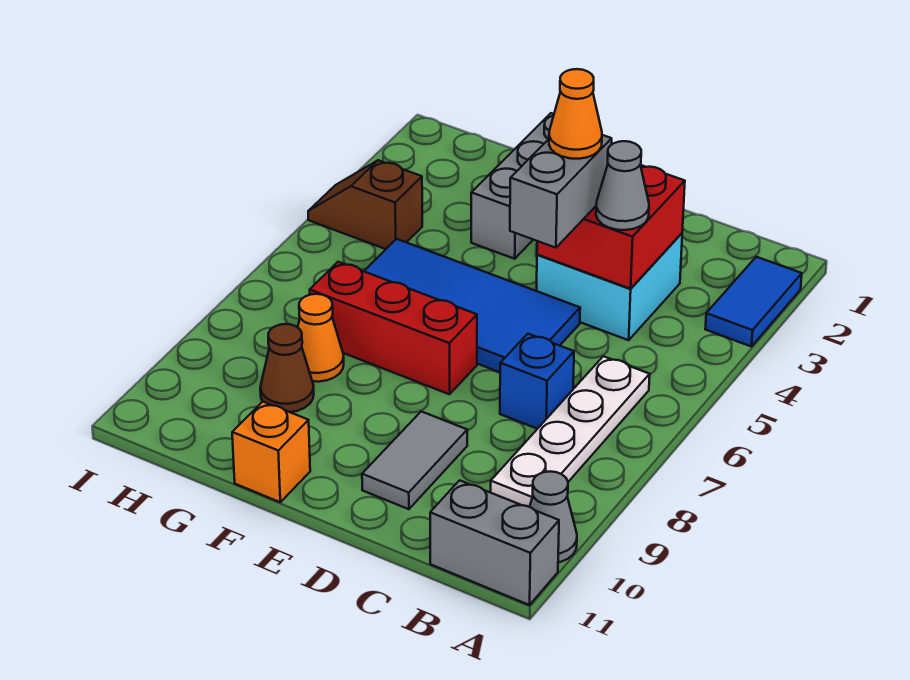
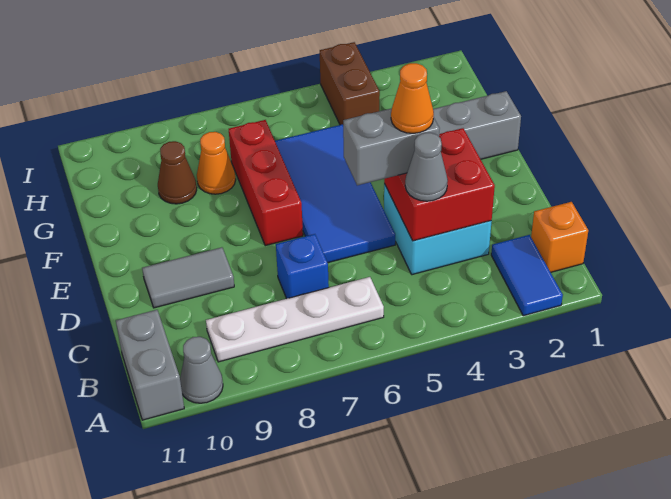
blue 1x2 tile [705,257,802,347] -> blue 1x2 tile turned to [491,235,563,316]
orange 1x1 brick [232,402,310,502] -> orange 1x1 brick moved to [531,202,588,272]
brown 1x2 slope [308,160,422,249] -> brown 1x2 brick [320,42,380,125]

